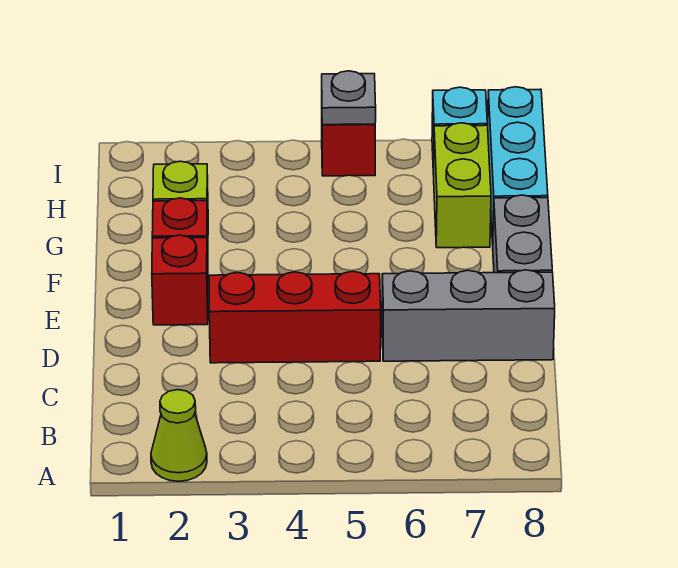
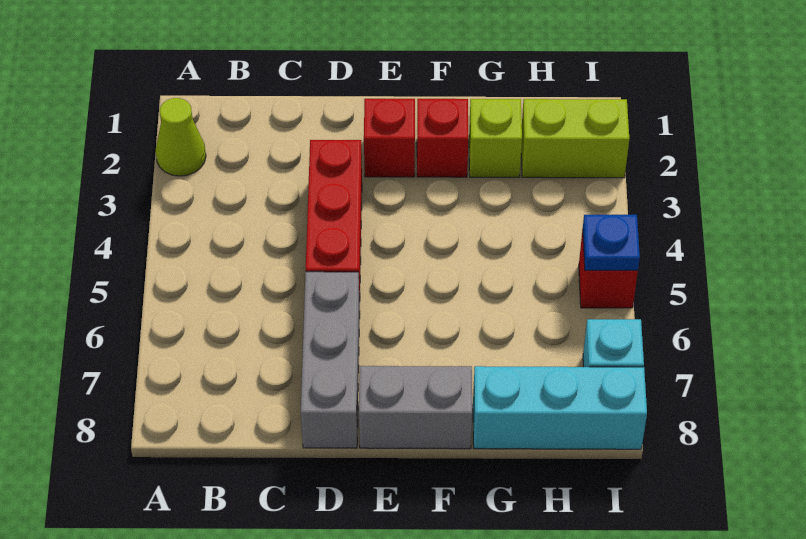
lime 1x2 brick [433,123,491,248] -> lime 1x2 brick moved to [521,99,629,178]
grey 1x1 plate [322,71,376,125] -> blue 1x1 plate [583,215,640,270]

